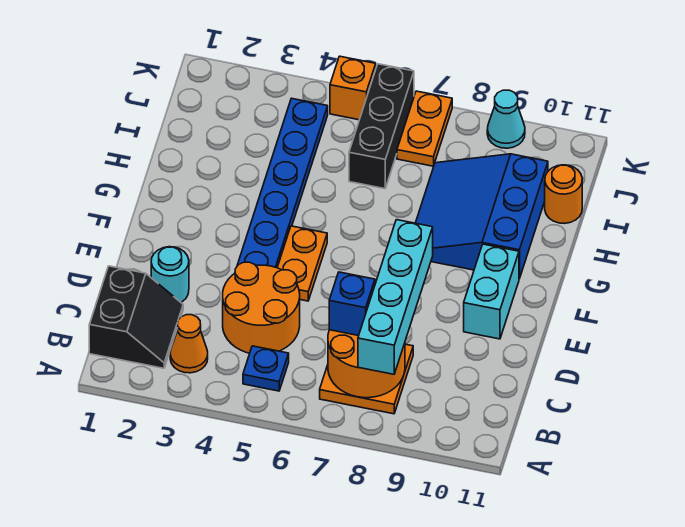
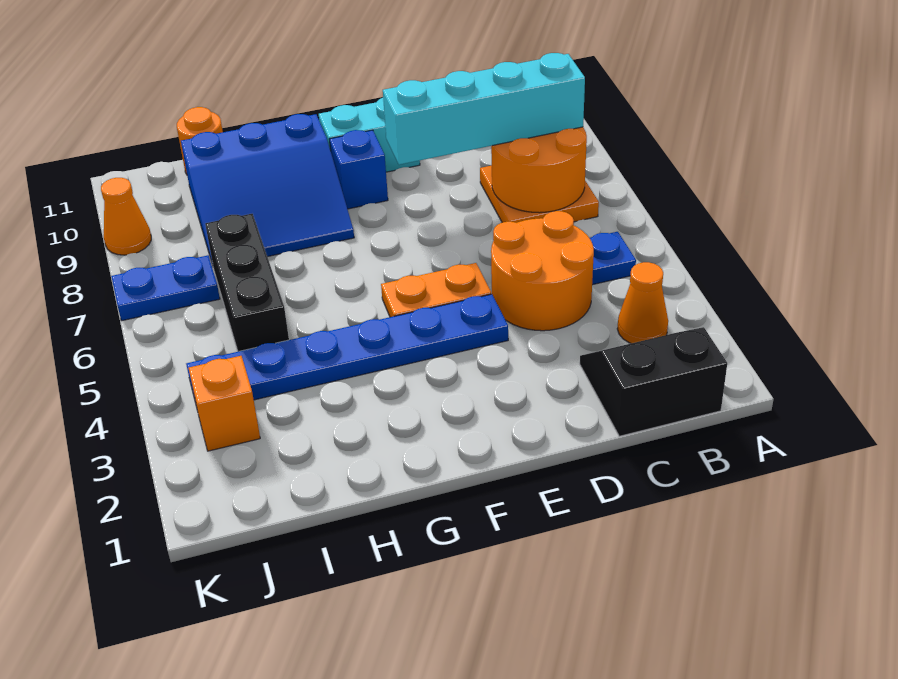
blue 1x1 brick [329,272,375,336] -> blue 1x1 brick moved to [329,130,388,209]
cyan 1x1 round brick [151,247,189,302] -> none
black 1x3 brick [349,64,414,189] -> black 1x3 brick turned to [205,214,289,352]
orange 1x2 plate [397,91,452,166] -> blue 1x2 plate [111,255,220,321]
orange 1x1 brick [330,56,376,120] -> orange 1x1 brick moved to [189,356,260,451]
cyan 1x1 cone [487,90,525,148] -> orange 1x1 cone [101,178,151,255]

